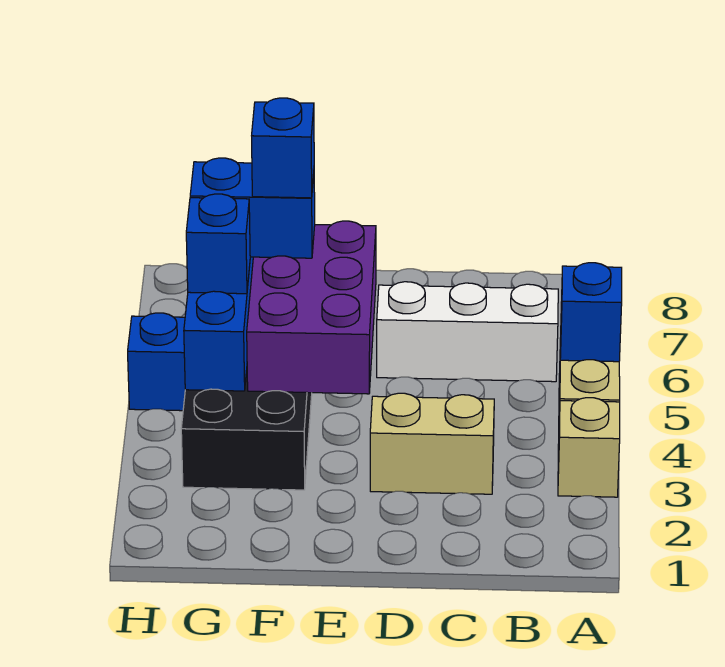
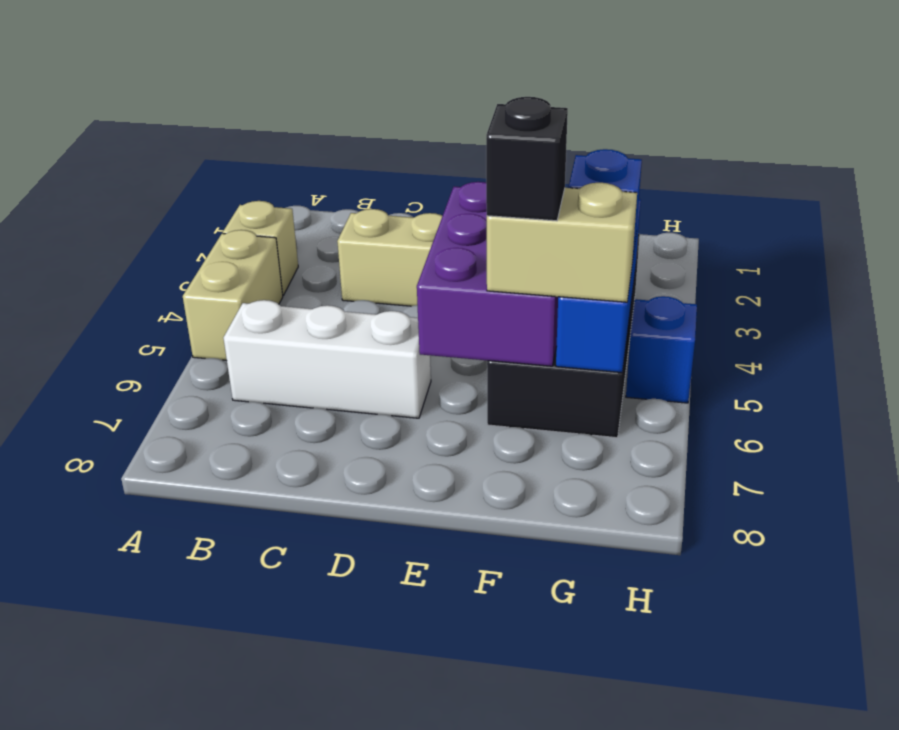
blue 1x1 brick [560,263,622,362] -> none
blue 1x2 brick [190,158,315,258] -> tan 1x2 brick [487,183,637,302]
blue 1x1 brick [252,98,314,198] -> black 1x1 brick [486,97,568,221]

